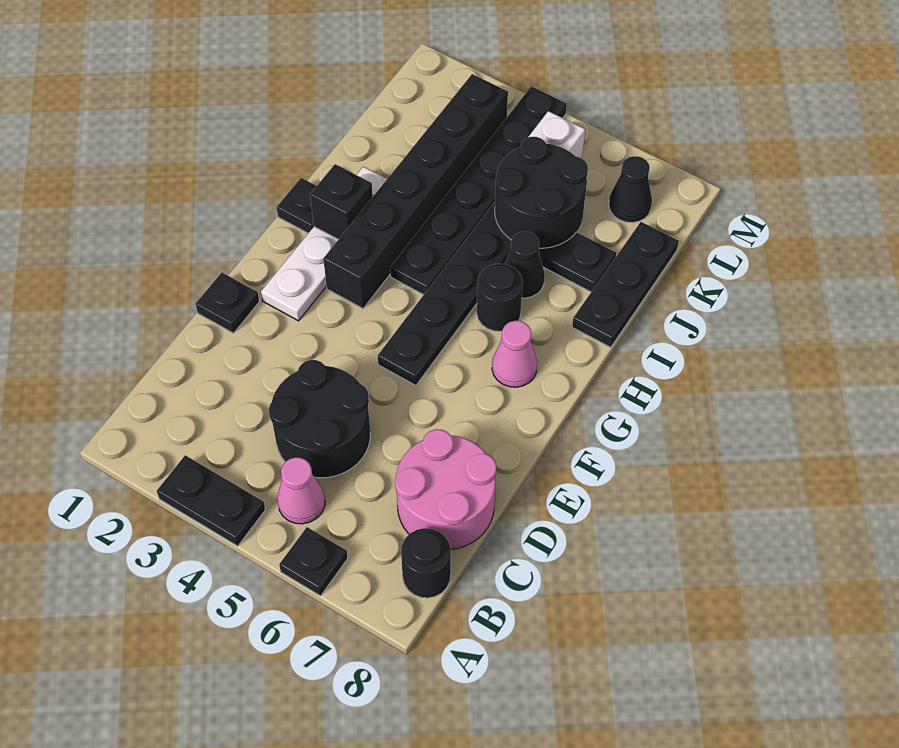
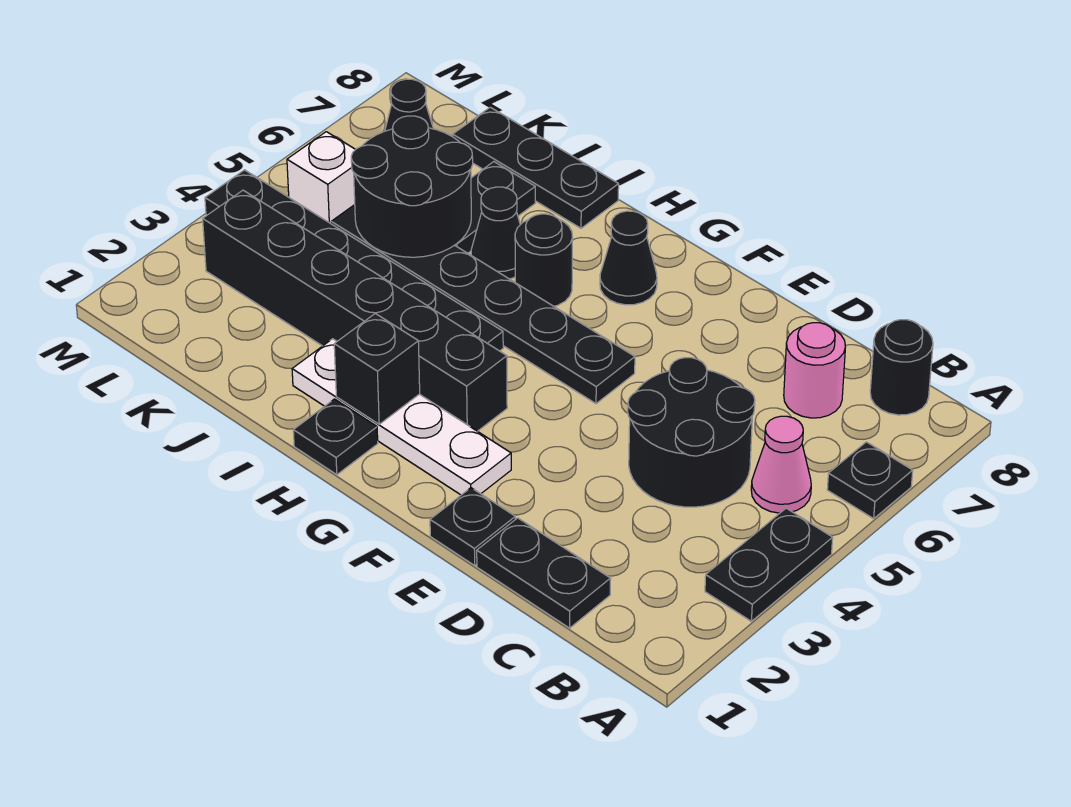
none -> black 1x2 plate [477,518,611,628]
pink 2x2 round brick [395,429,496,549] -> pink 1x1 round brick [784,323,845,418]
pink 1x1 cone [492,321,537,387] -> black 1x1 cone [600,211,657,305]

